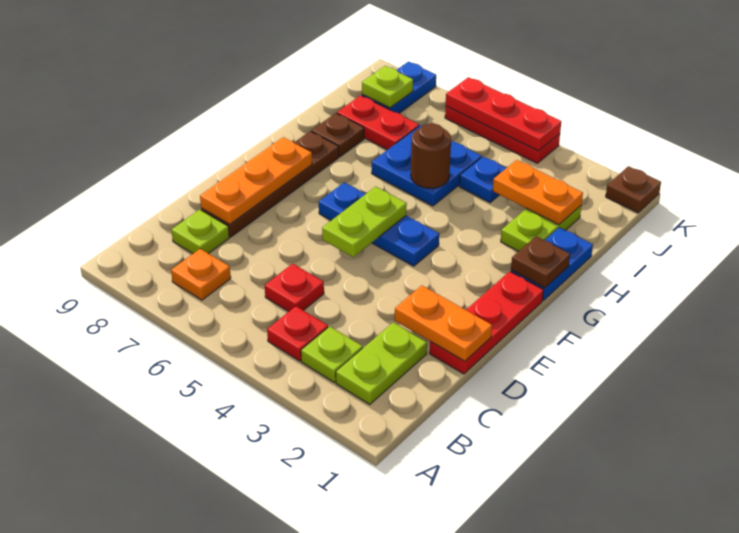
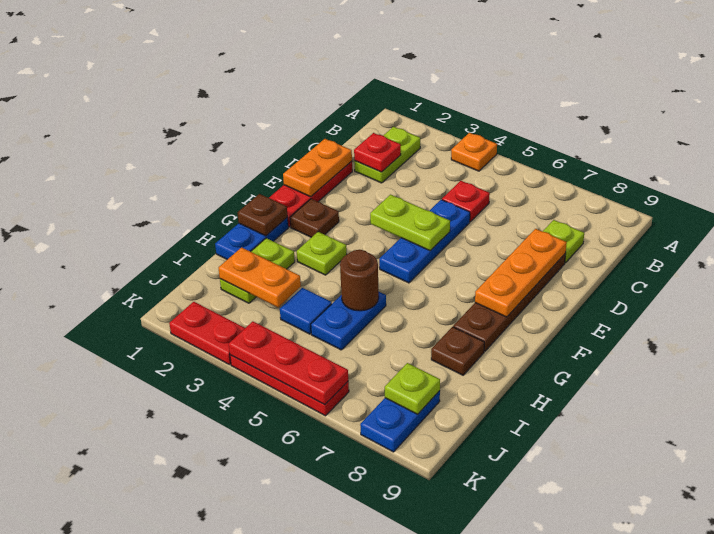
lime 1x1 plate [301,326,363,382] -> lime 1x1 plate moved to [297,232,347,275]
red 1x1 plate [267,306,328,361] -> red 1x1 plate moved to [354,133,401,172]
orange 1x1 plate [171,249,231,300] -> orange 1x1 plate moved to [451,133,497,171]
orange 1x2 plate [395,286,492,361] -> orange 1x2 plate turned to [283,139,352,197]
lime 1x2 plate [322,187,407,257] -> lime 1x2 plate turned to [370,195,450,251]
blue 1x3 plate [319,182,439,266] -> blue 1x3 plate turned to [379,200,470,283]
blue 2x2 plate [372,125,481,206] -> blue 1x2 plate [311,291,386,350]
blue 1x1 plate [459,157,506,203] -> blue 1x1 tile [280,288,332,334]
red 1x2 plate [337,95,419,150] -> red 1x2 plate moved to [169,302,245,365]
brown 1x1 plate [606,166,661,213] -> brown 1x1 plate moved to [290,199,339,237]

